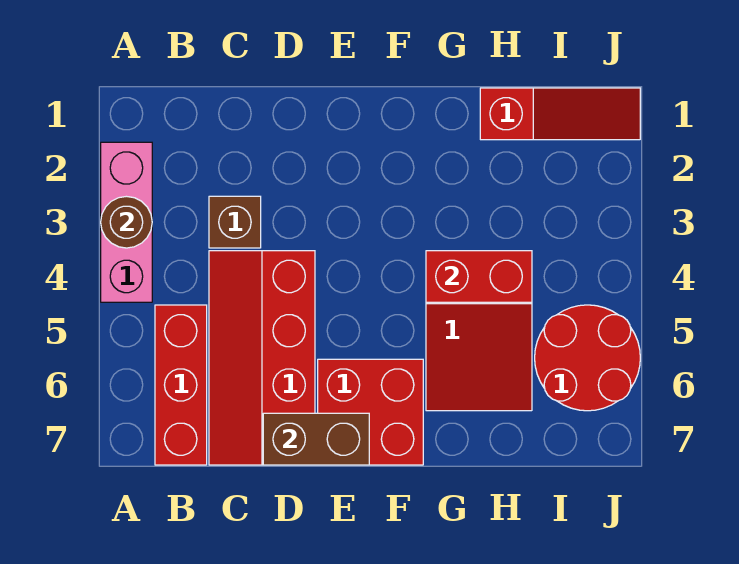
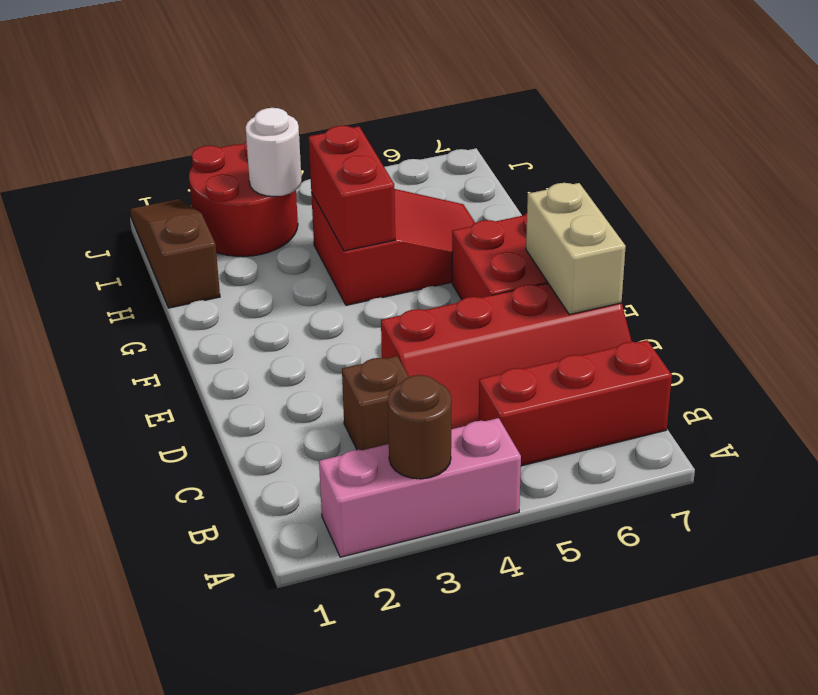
brown 1x2 brick [263,413,369,465] -> tan 1x2 brick [526,183,626,315]
red 1x3 slope [480,88,640,140] -> brown 1x3 slope [130,199,220,308]
none -> white 1x1 round brick [246,108,302,197]
red 2x2 round brick [535,305,640,411] -> red 2x2 round brick moved to [189,141,298,257]

